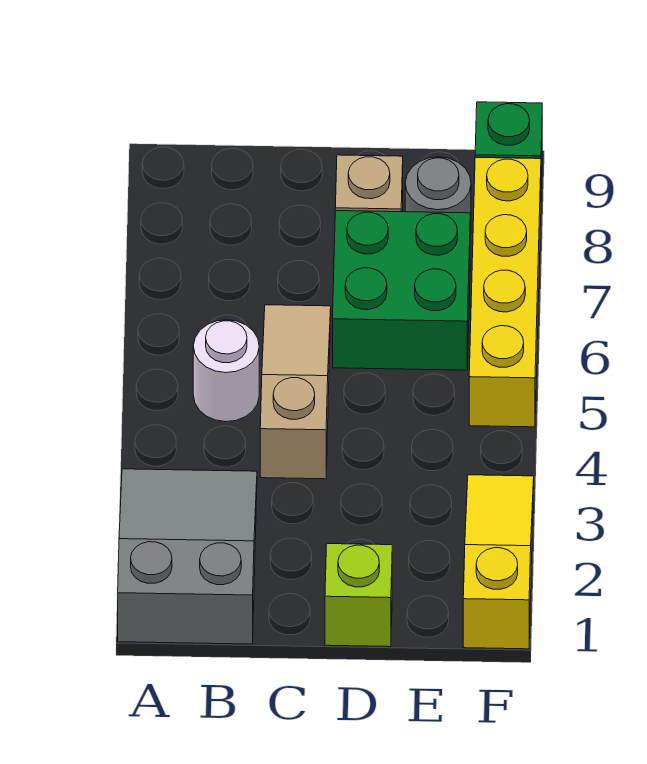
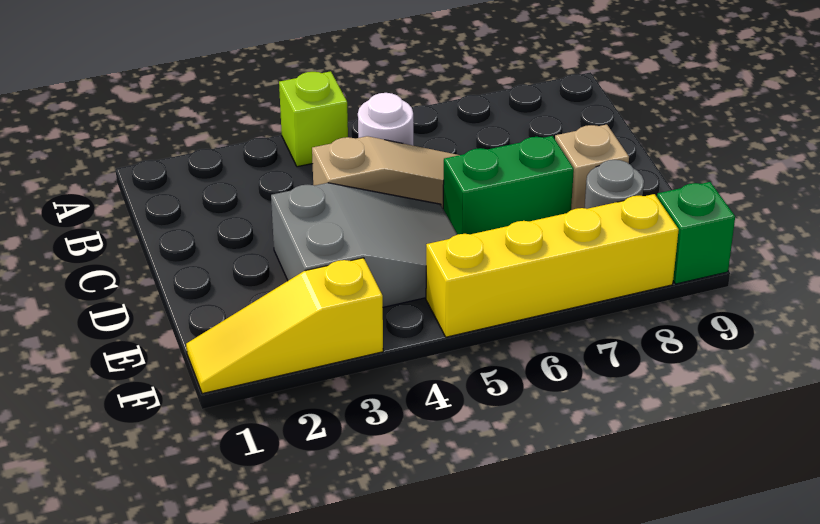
grey 2x3 slope [118,469,257,644] -> grey 2x3 slope moved to [271,183,457,307]
lime 1x1 brick [325,544,392,647] -> lime 1x1 brick moved to [279,71,348,167]
green 2x2 brick [333,211,470,370] -> green 1x2 brick [443,136,574,235]
yellow 1x3 slope [463,475,534,649] -> yellow 1x3 slope turned to [186,258,383,394]

